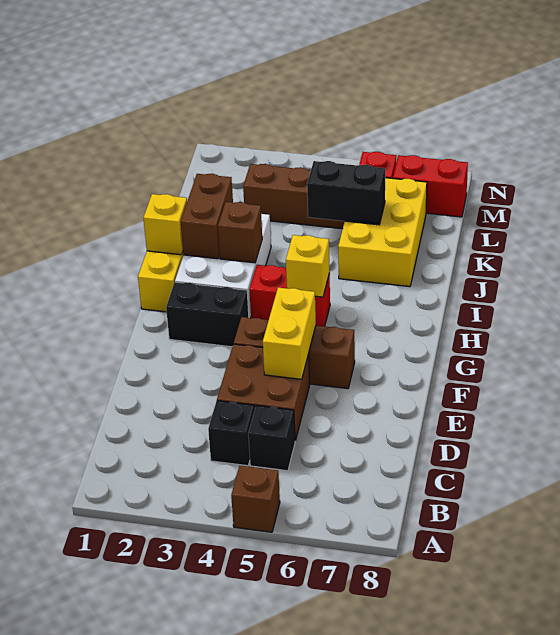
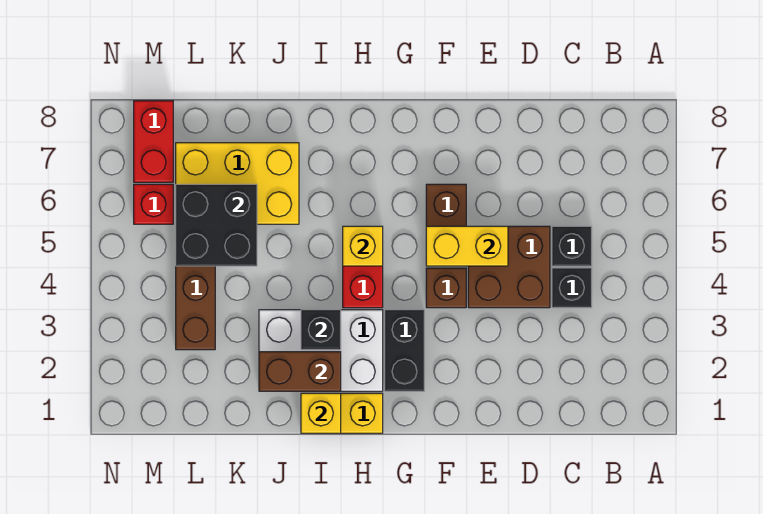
brown 1x1 brick [231,465,280,532] -> none
brown 1x1 brick [218,202,262,263] -> black 1x1 brick [301,310,341,350]
black 1x2 brick [307,161,385,225] -> black 2x2 brick [176,184,257,266]

